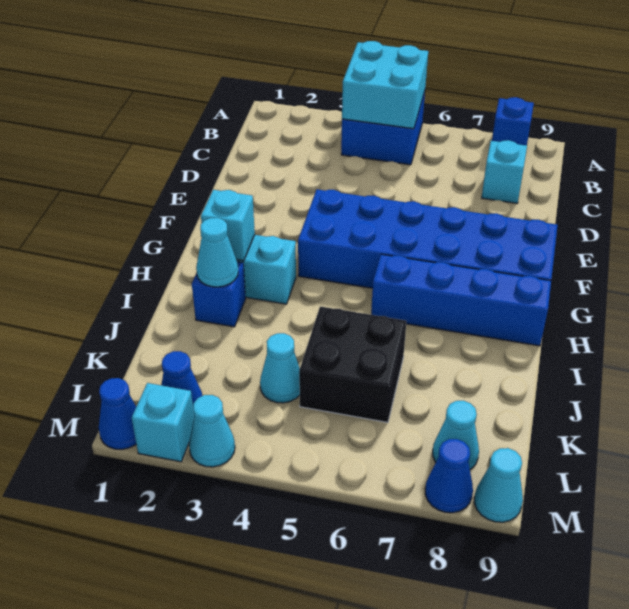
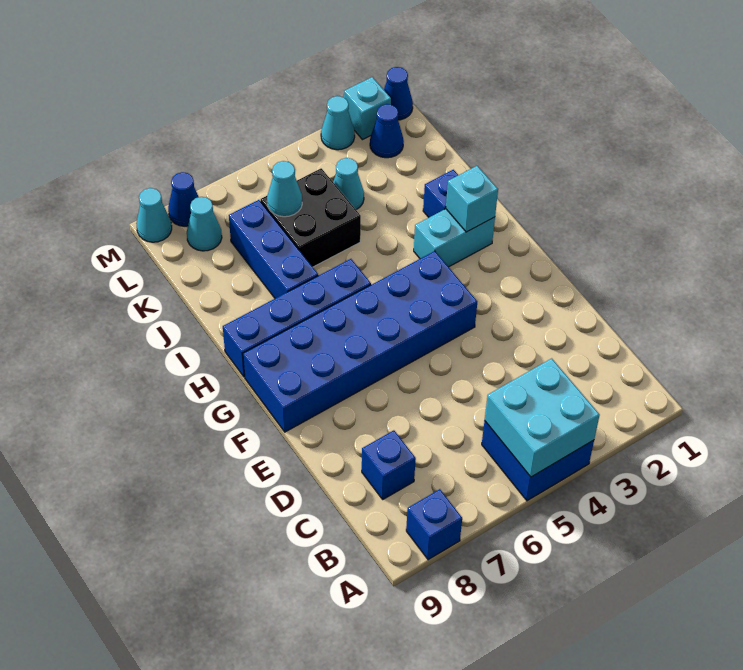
cyan 1x1 brick [482,140,527,203] -> blue 1x1 brick [362,430,416,499]
cyan 1x1 cone [196,218,238,287] -> cyan 1x1 cone moved to [267,161,302,217]
none -> blue 1x3 brick [229,200,318,298]

